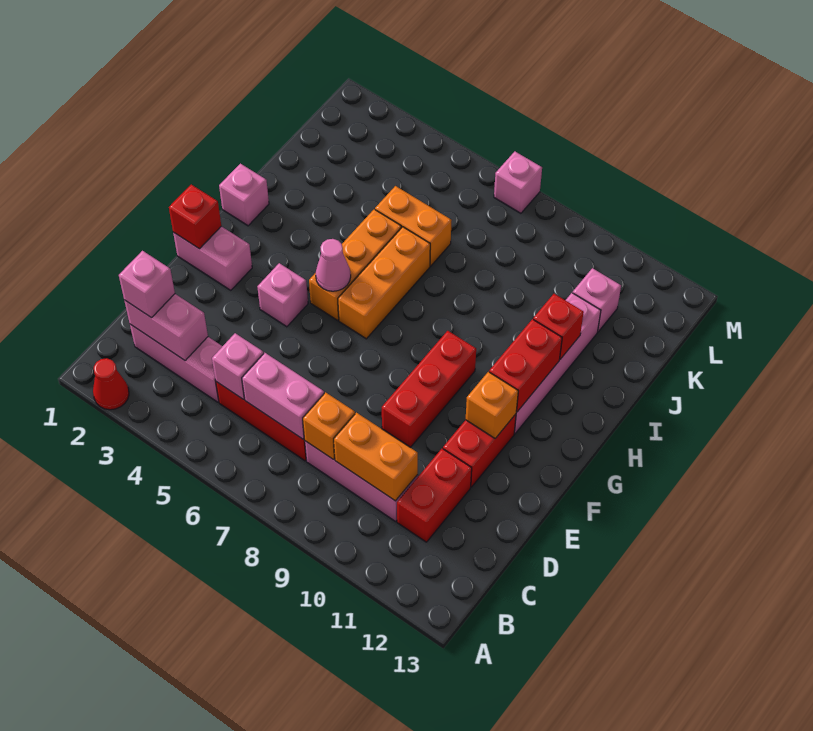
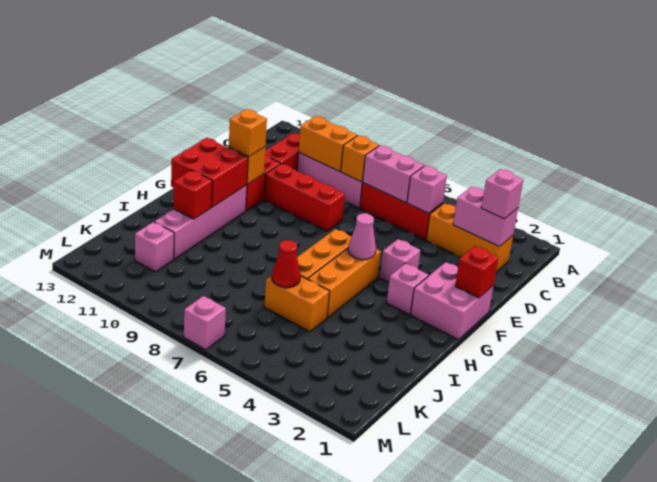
red 1x1 cone [93,358,129,410] -> red 1x1 cone moved to [272,240,300,288]
pink 1x3 brick [130,324,222,402] -> orange 1x3 brick [426,203,513,272]
red 1x3 brick [382,331,476,447] -> red 1x3 brick turned to [264,164,345,231]
pink 1x2 brick [173,226,252,290] -> pink 2x2 brick [411,262,494,340]
none -> orange 1x1 brick [229,109,267,157]
red 1x2 brick [489,319,562,412] -> red 2x2 brick [171,138,248,207]
pink 1x1 brick [219,164,269,226] -> pink 1x1 brick moved to [387,263,428,314]

